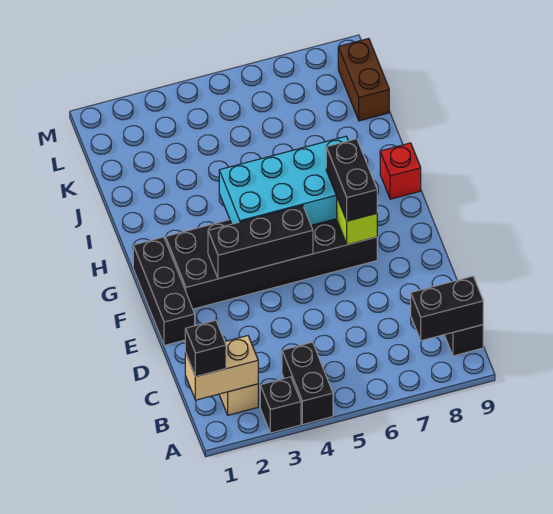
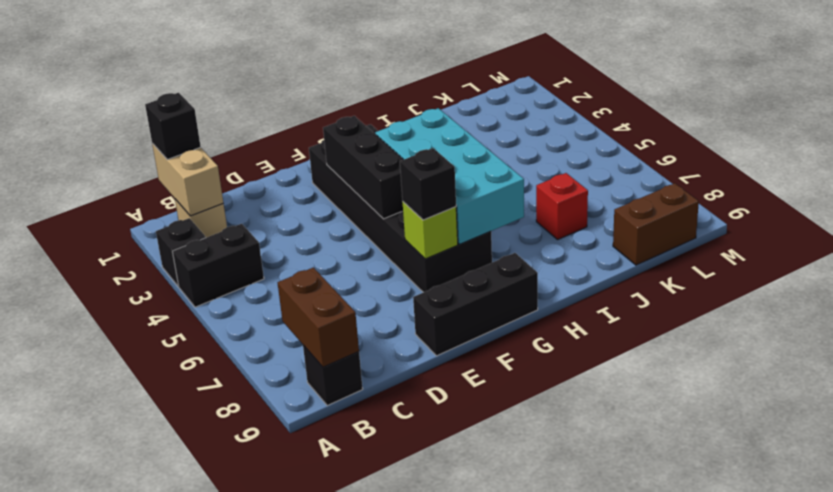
black 1x2 brick [411,276,483,341] -> brown 1x2 brick [278,267,359,367]
black 1x3 brick [133,237,195,345] -> black 1x3 brick moved to [413,253,538,356]
black 1x2 brick [326,139,377,221] -> black 1x1 brick [400,148,456,220]
red 1x1 brick [380,143,421,199] -> red 1x1 brick moved to [536,173,588,239]

